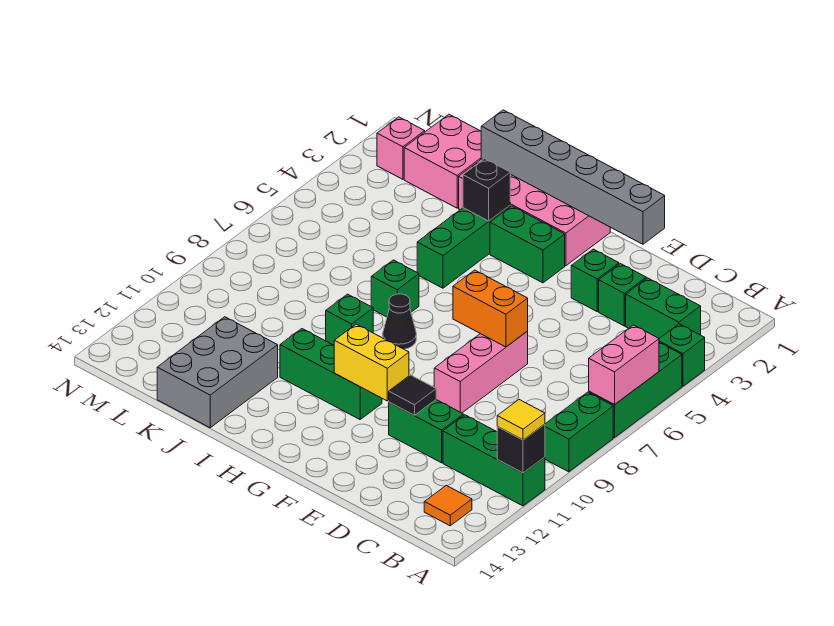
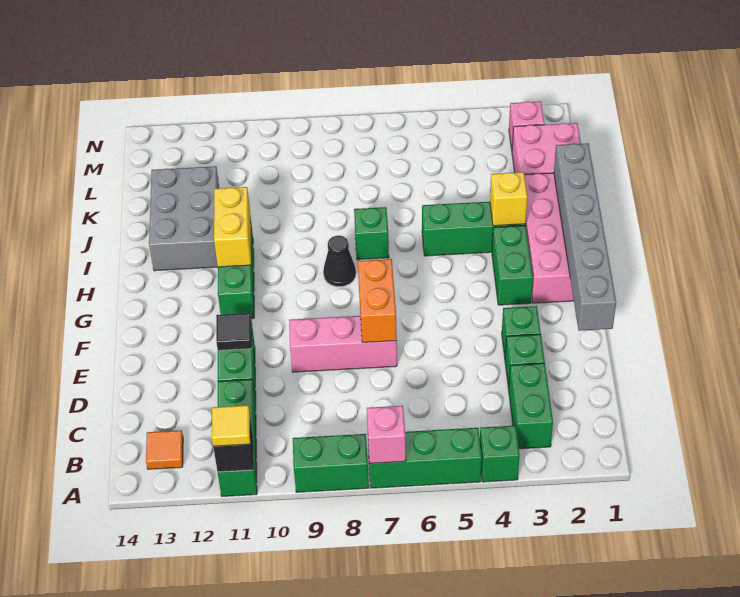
pink 1x2 brick [589,325,659,405] -> pink 1x1 brick [367,406,406,463]
yellow 1x2 brick [334,324,409,401] -> yellow 1x2 brick moved to [214,187,251,267]
black 1x1 brick [463,159,510,221] -> yellow 1x1 brick [490,172,527,226]
green 1x1 brick [326,294,373,345] -> none
grey 2x3 brick [157,317,278,428] -> grey 2x3 brick turned to [149,166,219,271]

